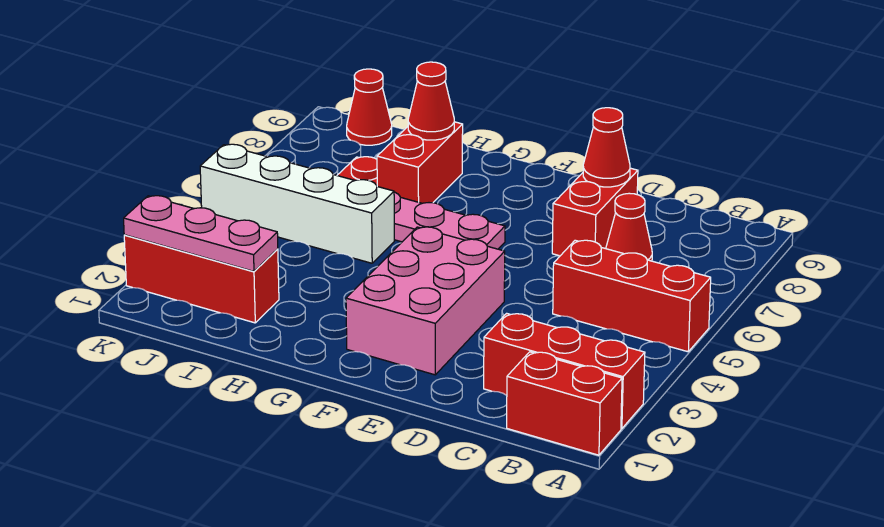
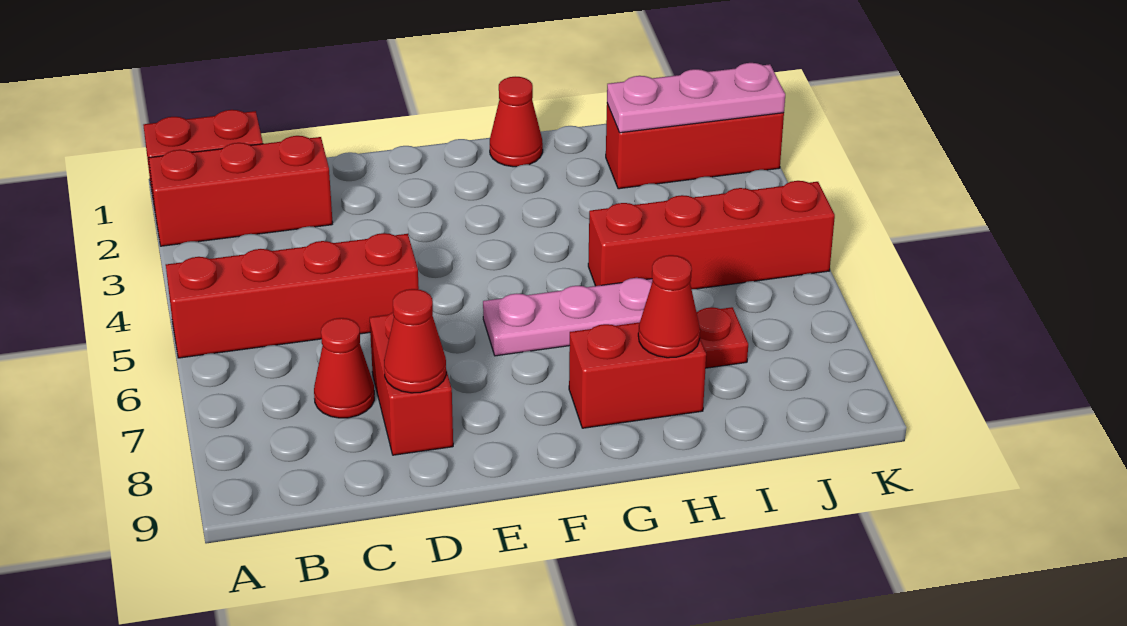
red 1x3 brick [553,240,711,352] -> red 1x4 brick [166,233,419,358]
pink 2x3 brick [346,227,505,375] -> none
white 1x4 brick [200,144,394,263] -> red 1x4 brick [588,181,835,289]
red 1x2 brick [377,122,463,203] -> red 1x2 brick turned to [569,322,706,428]
red 1x1 cone [347,69,392,145] -> red 1x1 cone moved to [490,77,543,167]

